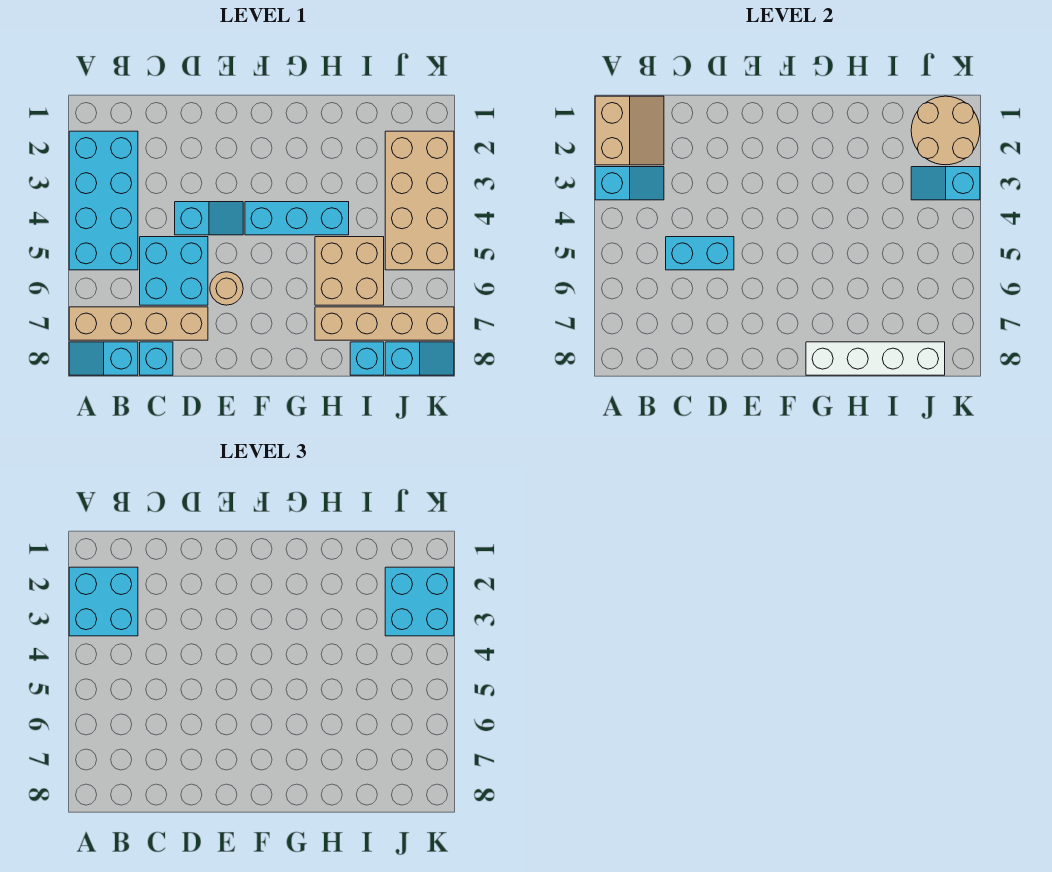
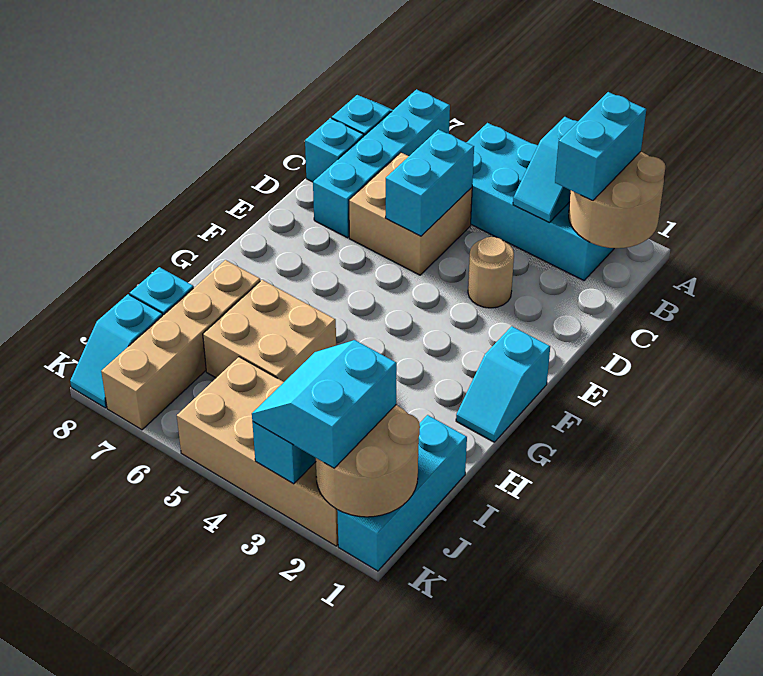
tan 2x2 slope [595,96,664,165] -> tan 2x2 round brick [569,152,666,248]
cyan 2x2 brick [69,567,138,636] -> cyan 1x2 brick [555,92,646,201]
tan 1x4 brick [69,307,208,340] -> cyan 1x4 brick [313,89,450,238]
cyan 2x2 brick [140,237,208,305] -> tan 2x2 brick [349,153,472,275]
cyan 1x2 slope [175,202,243,235] -> cyan 1x2 slope moved to [456,326,550,442]
tan 1x1 round brick [210,272,243,305] -> tan 1x1 round brick moved to [468,237,514,308]
cyan 1x3 brick [245,202,349,235] -> cyan 1x3 brick moved to [337,415,467,571]
white 1x4 brick [806,342,945,375] -> none
cyan 2x2 brick [385,567,454,636] -> cyan 2x2 slope [252,340,397,468]

